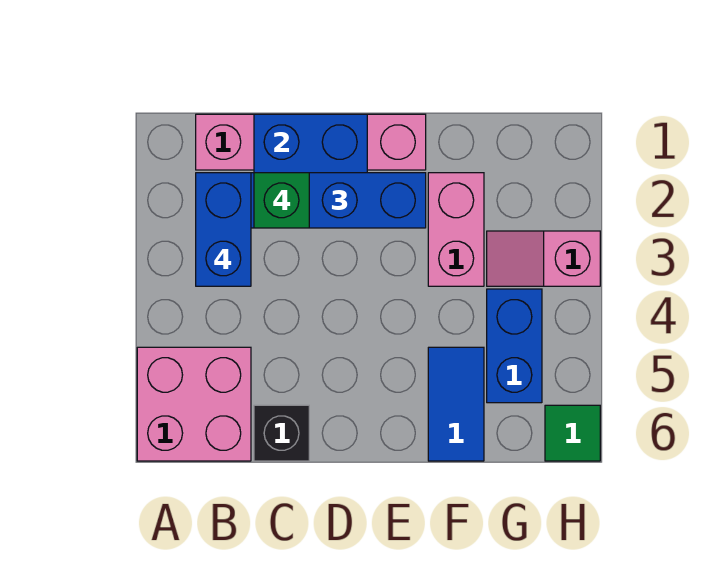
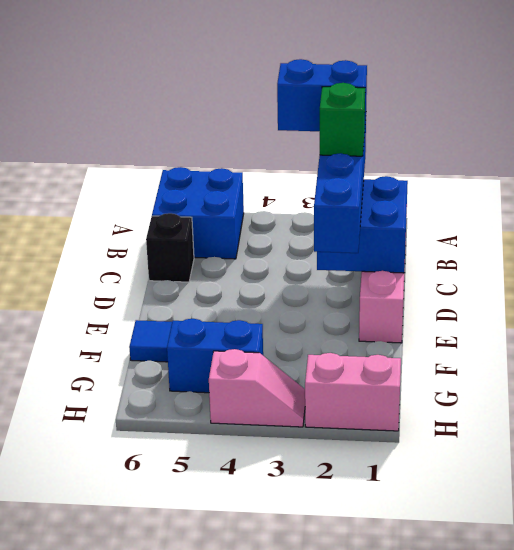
pink 2x2 brick [137,347,251,461] -> blue 2x2 brick [152,167,244,259]
pink 1x2 brick [428,173,484,286] -> pink 1x2 brick moved to [305,353,401,431]
pink 1x2 slope [487,231,600,286] -> pink 1x2 slope turned to [209,349,305,427]
green 1x1 tile [545,405,600,461] -> none

